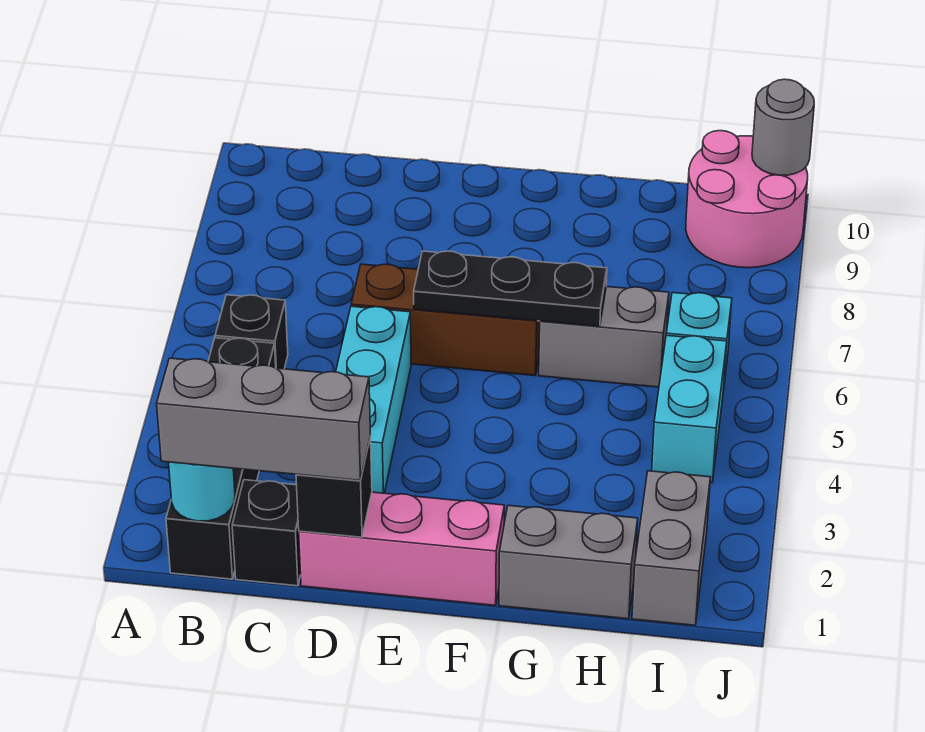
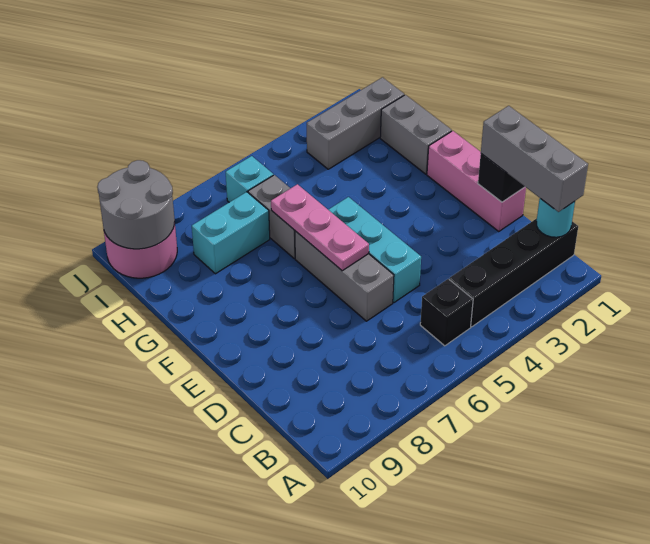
black 1x1 brick [232,480,301,586] -> none
cyan 1x3 brick [336,306,411,493] -> cyan 1x3 brick turned to [328,197,421,303]
brown 1x3 brick [351,264,540,376] -> grey 1x3 brick [295,231,394,321]
black 1x3 plate [414,251,607,327] -> pink 1x3 plate [271,184,369,271]
grey 1x2 brick [632,471,710,625] -> grey 1x3 brick [307,77,404,169]
cyan 1x2 brick [652,335,727,482] -> cyan 1x2 brick moved to [192,192,270,274]
grey 1x1 round brick [752,79,814,175] -> grey 2x2 round brick [97,160,175,249]

